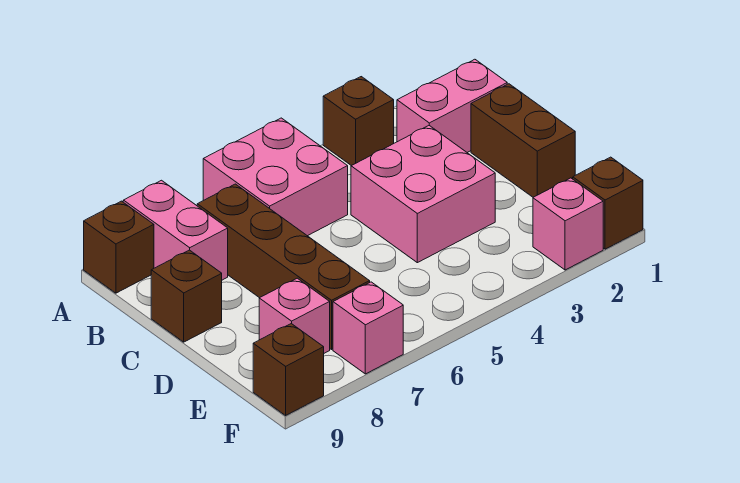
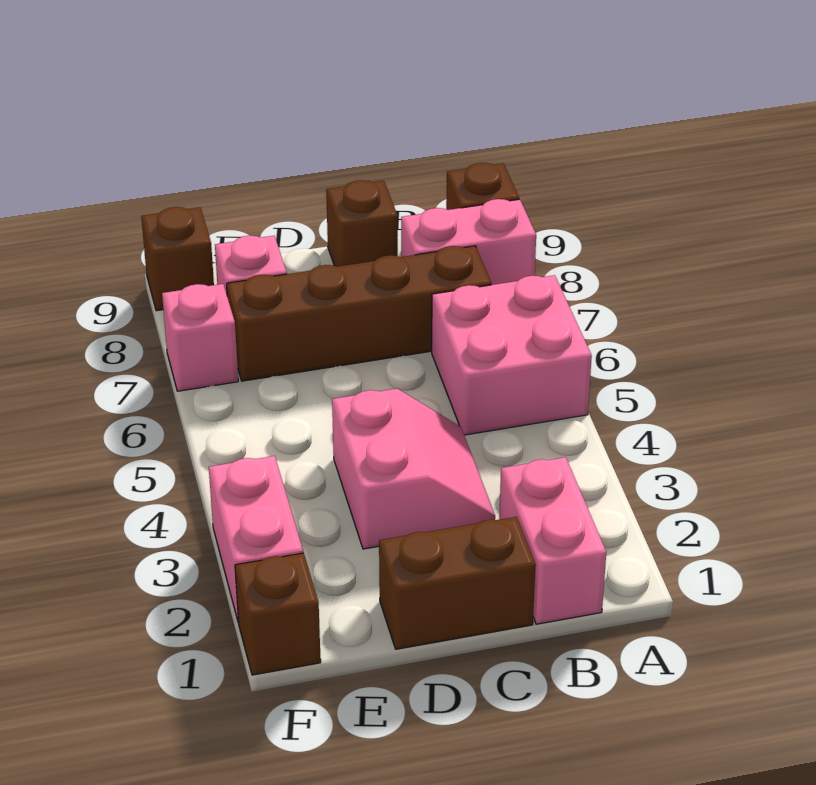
brown 1x1 brick [323,77,394,166] -> none
pink 2x2 brick [351,126,495,263] -> pink 2x2 slope [332,389,495,549]
pink 1x1 brick [533,178,603,270] -> pink 1x2 brick [209,456,303,623]

